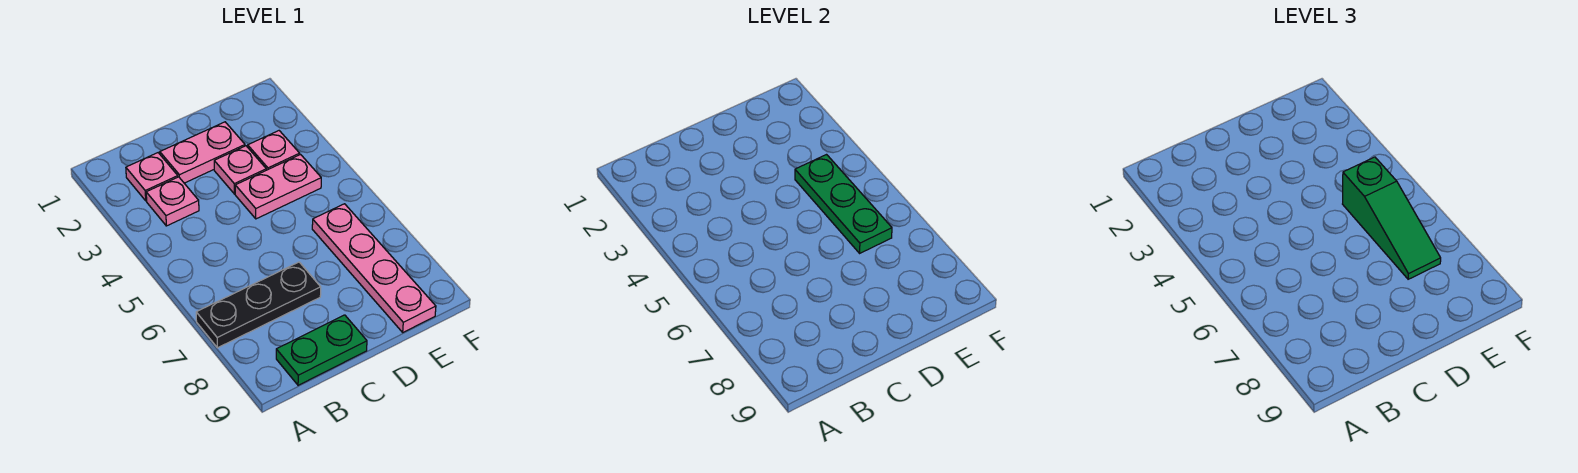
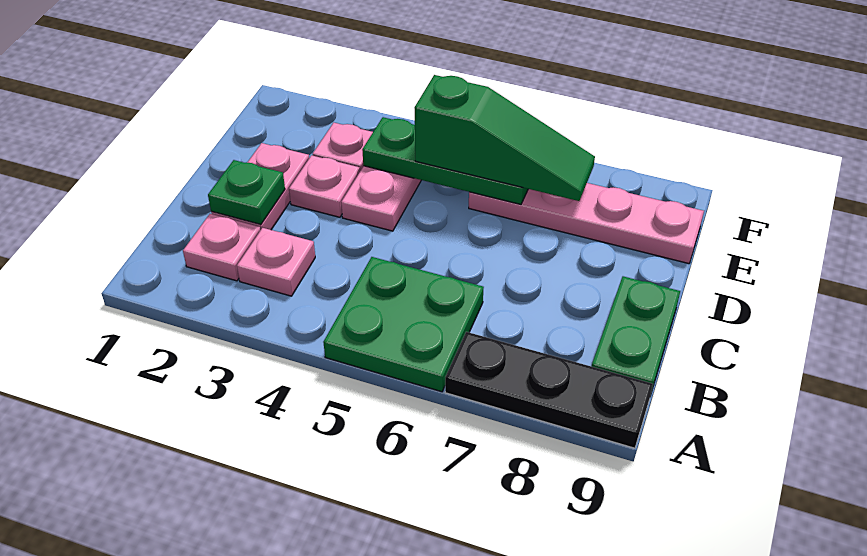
none -> green 2x2 plate [323,257,484,392]
black 1x3 plate [196,262,321,348] -> black 1x3 plate turned to [445,332,653,448]
none -> green 1x1 plate [208,160,285,224]

